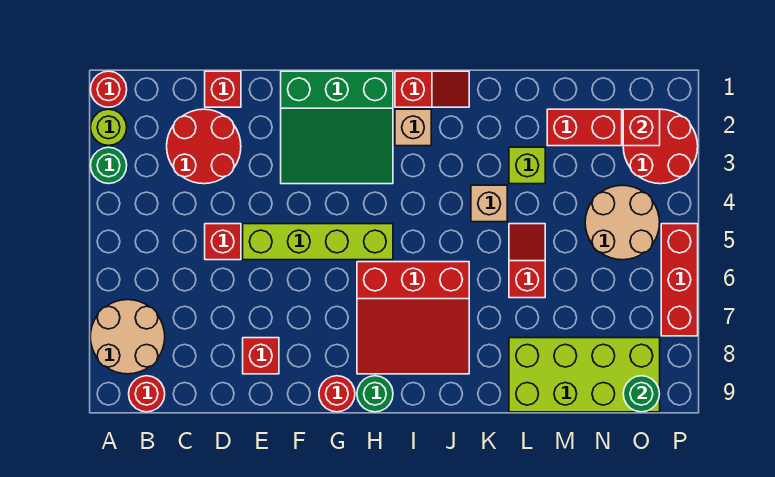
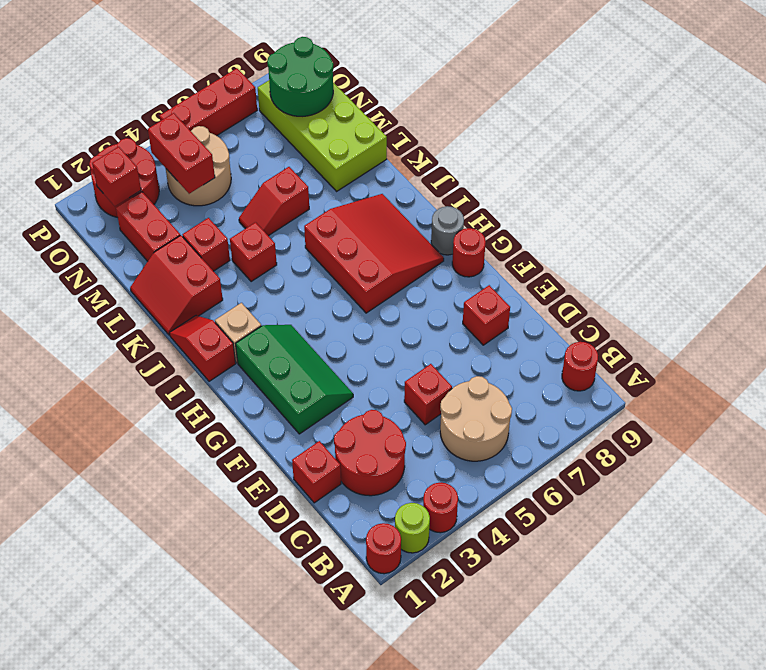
green 1x1 round brick [91,147,127,184] -> red 1x1 round brick [423,483,458,533]
tan 2x2 round brick [90,300,165,374] -> tan 2x2 round brick moved to [440,376,512,461]
lime 1x4 brick [243,224,393,260] -> none
green 3x3 slope [281,71,393,184] -> green 2x3 slope [236,325,353,434]
green 1x1 round brick [357,376,393,412] -> grey 1x1 round brick [431,206,464,255]
none -> red 2x2 slope [130,235,223,335]
tan 1x1 brick [471,185,507,222] -> red 1x1 brick [230,222,277,282]
lime 1x1 brick [509,147,545,184] -> red 1x1 brick [183,218,230,271]
none -> red 1x2 brick [148,113,215,194]
green 1x1 round brick [623,376,660,412] -> green 2x2 round brick [267,37,333,116]

